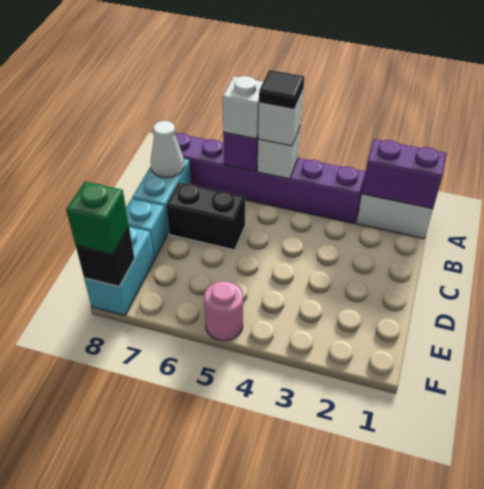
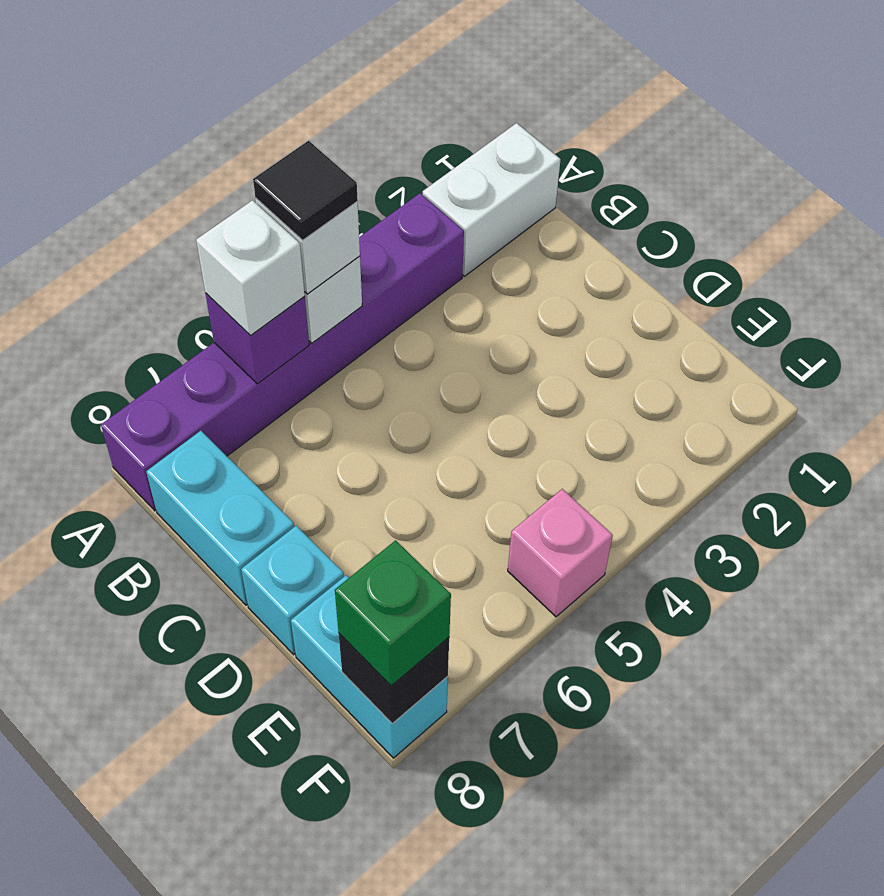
purple 1x2 brick [362,139,446,209] -> none
white 1x1 cone [151,121,184,178] -> none
black 1x2 brick [166,182,245,250] -> none
pink 1x1 round brick [204,281,243,341] -> pink 1x1 brick [508,489,613,617]

